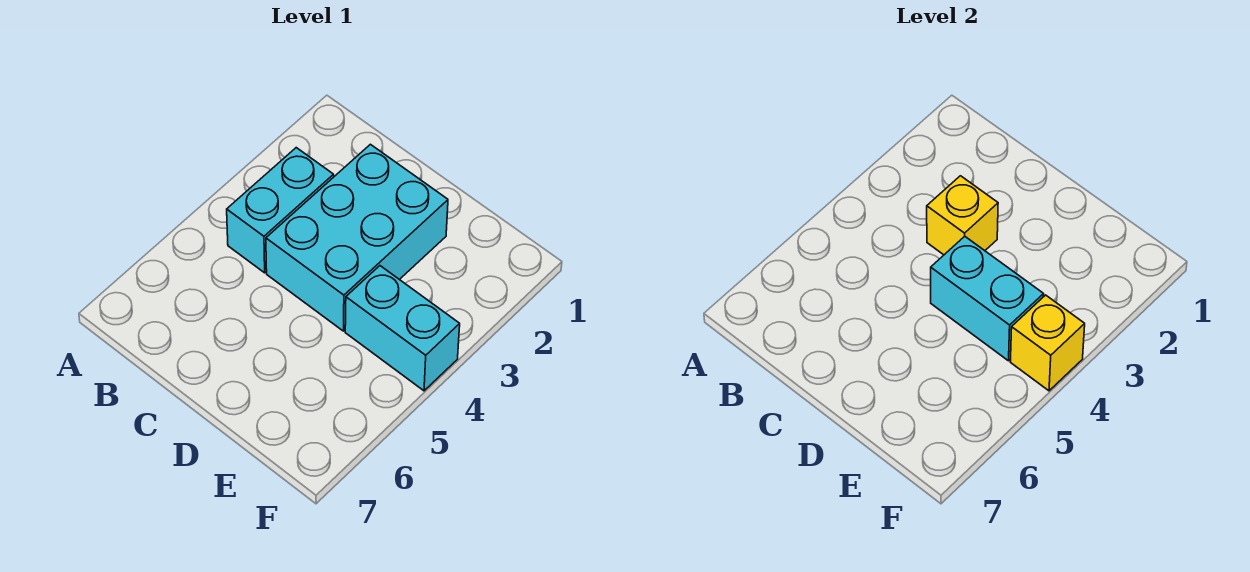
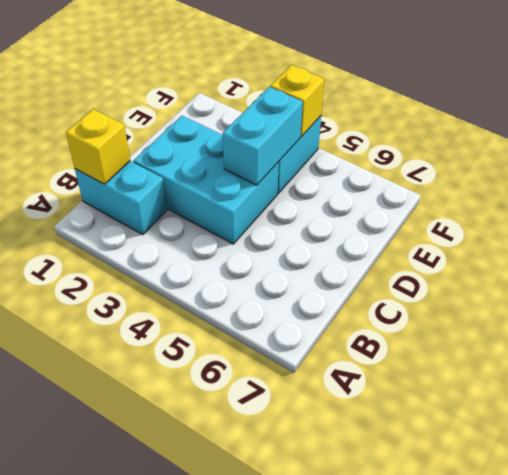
cyan 1x2 brick [227,148,334,273] -> cyan 1x2 brick moved to [75,161,167,235]
yellow 1x1 brick [927,176,998,255] -> yellow 1x1 brick moved to [66,109,130,184]

